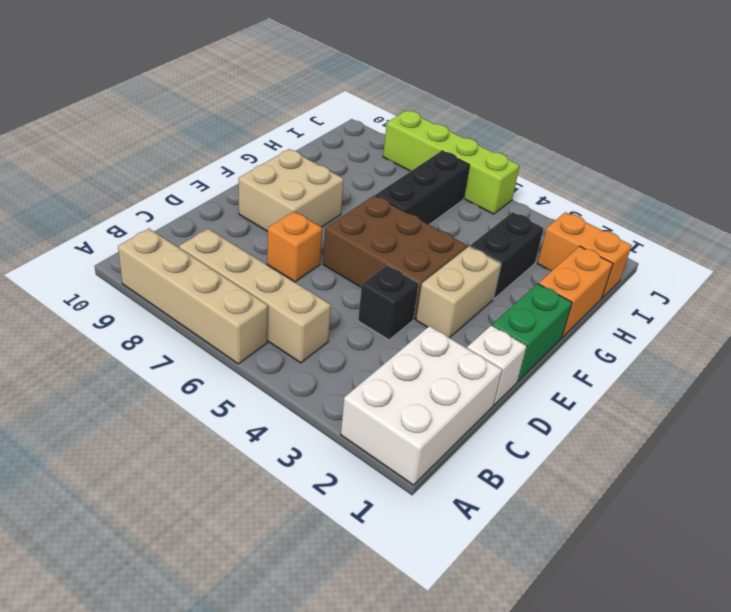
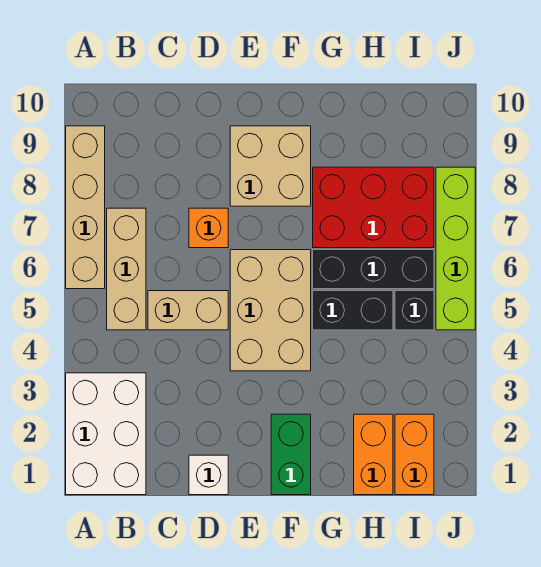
white 2x3 brick [341,326,502,485] -> white 2x3 brick turned to [66,373,146,495]
tan 1x4 brick [179,229,331,363] -> tan 1x3 brick [107,208,146,330]
black 1x1 brick [358,265,419,340] -> black 1x1 brick moved to [395,291,434,330]
green 1x2 brick [492,284,572,381] -> green 1x2 brick turned to [271,414,311,495]
tan 1x2 brick [416,247,501,338] -> tan 1x2 brick moved to [148,291,228,330]
brown 2x3 brick [323,195,467,319] -> tan 2x3 brick [230,250,311,371]
orange 1x2 brick [539,246,613,338] -> orange 1x2 brick turned to [354,414,393,495]
black 1x2 brick [470,212,544,299] -> black 1x2 brick moved to [313,291,393,330]
none -> red 2x3 brick [313,167,434,248]

